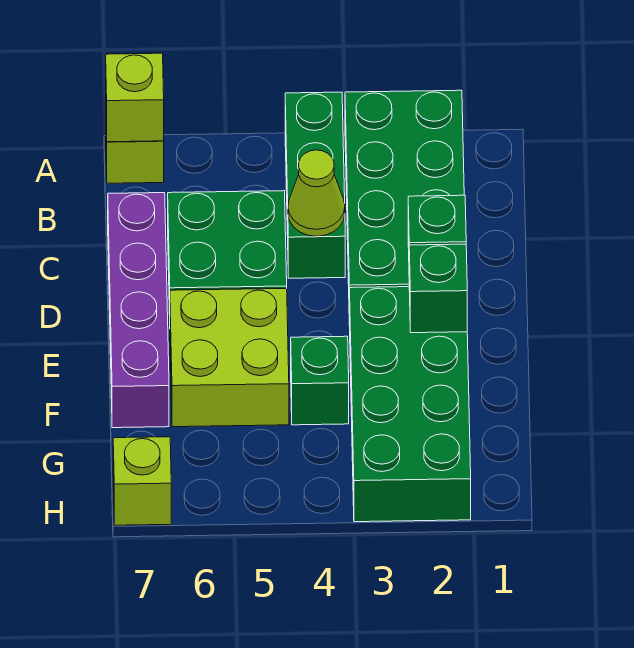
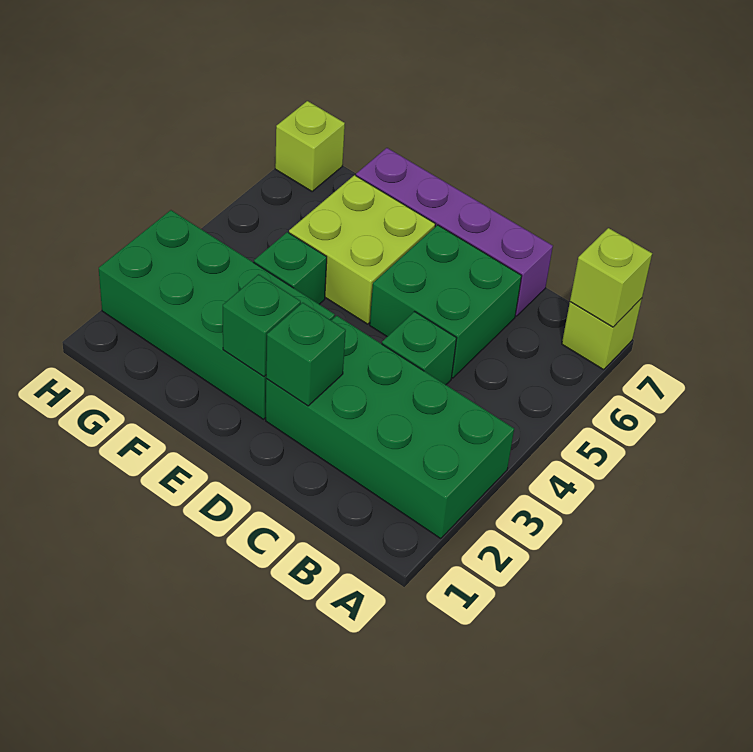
green 1x3 brick [285,92,345,278] -> green 1x1 brick [382,312,457,385]
lime 1x1 cone [288,150,345,236] -> none

